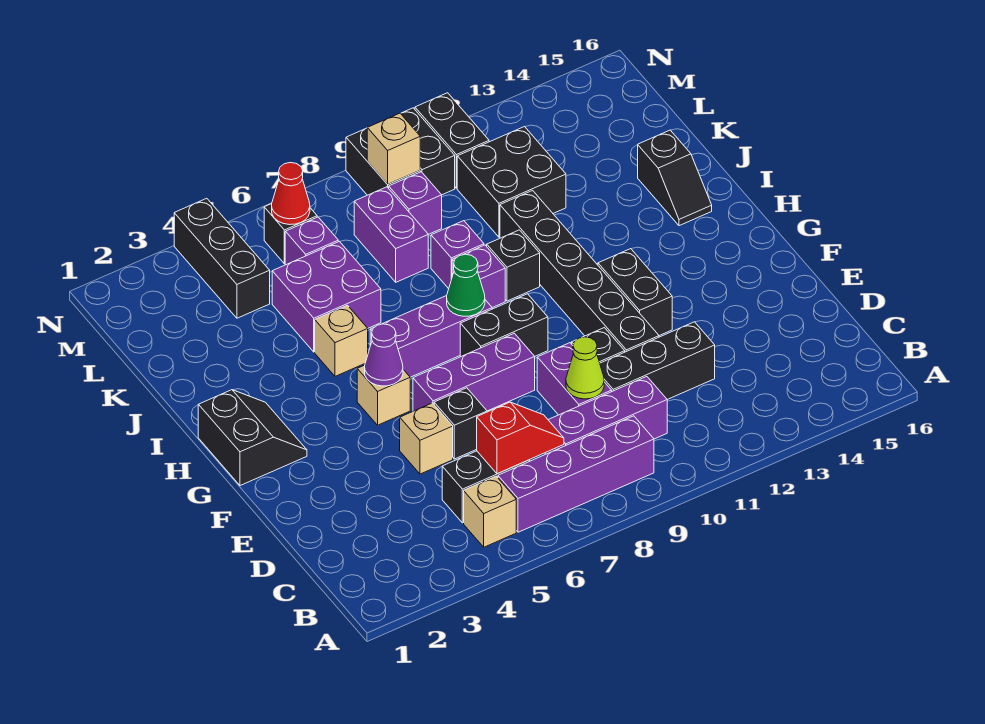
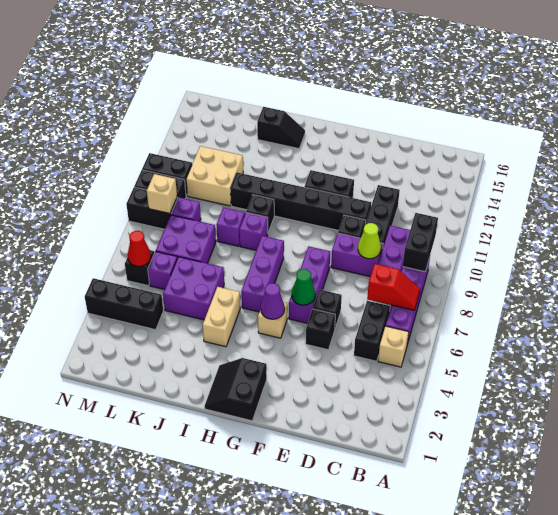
red 1x2 slope [477,402,564,474] -> red 1x2 slope turned to [367,264,420,310]
tan 1x1 brick [400,403,453,474] -> black 1x1 brick [306,309,335,350]
black 2x2 slope [198,390,307,486] -> black 2x2 slope turned to [204,358,267,421]
black 1x2 brick [460,294,548,357] -> black 1x2 brick moved to [403,213,438,272]
green 1x1 cone [447,254,485,316] -> green 1x1 cone moved to [292,269,315,305]
tan 1x1 brick [315,305,368,376] -> tan 1x2 brick [203,287,240,347]
purple 1x2 brick [354,187,428,282] -> purple 2x2 brick [156,215,216,263]
black 2x2 brick [457,127,566,237] -> tan 2x2 brick [186,146,243,206]

